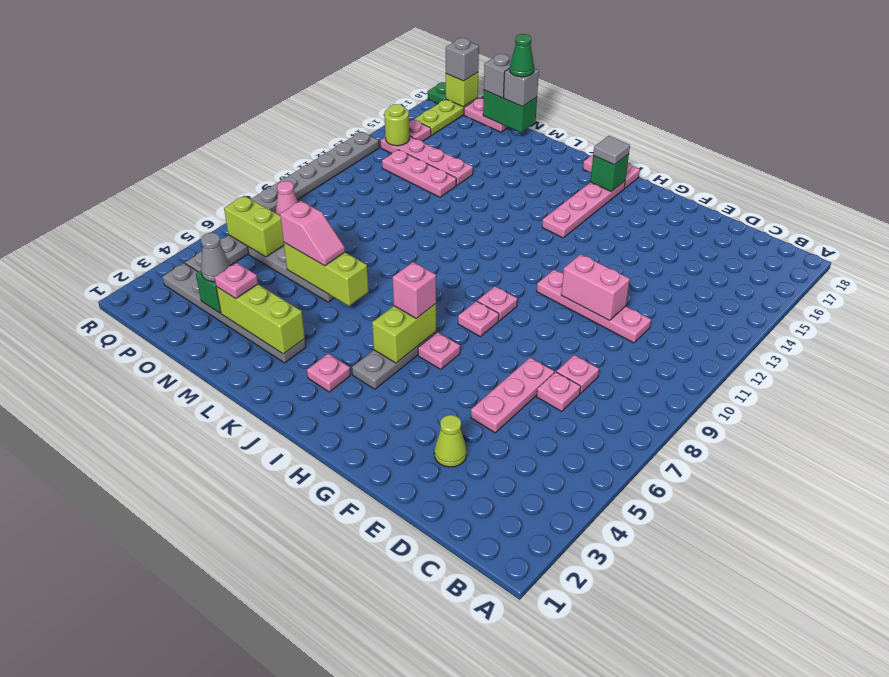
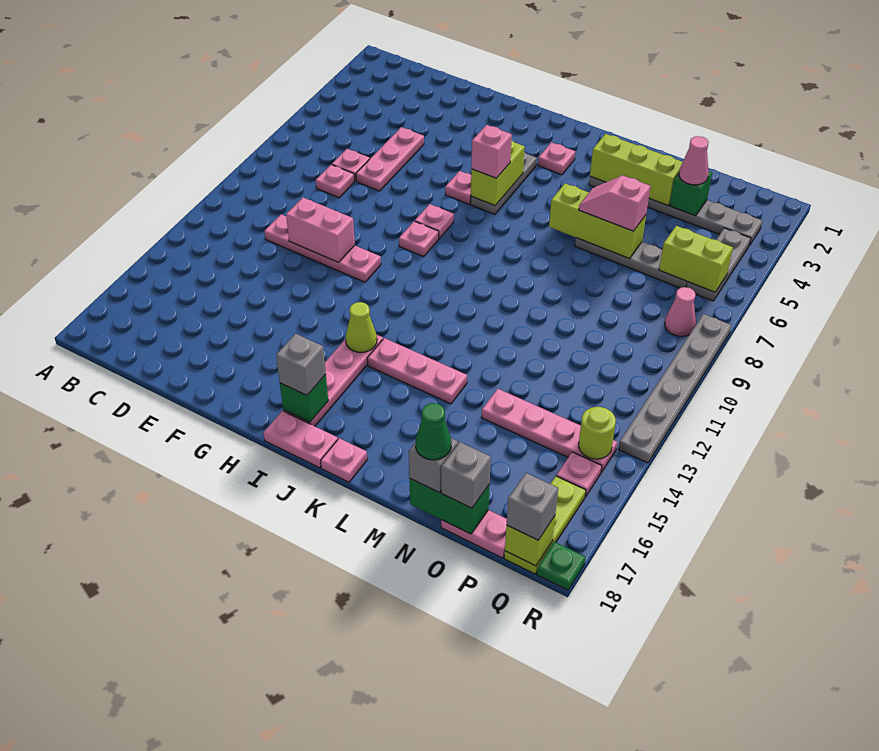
lime 1x1 cone [434,415,467,467] -> lime 1x1 cone moved to [346,302,377,352]
grey 1x1 tile [593,136,630,165] -> grey 1x1 brick [276,334,326,395]
pink 1x1 plate [214,263,258,299] -> pink 1x1 plate moved to [321,438,367,482]
pink 1x3 plate [382,150,456,197] -> pink 1x3 plate moved to [367,338,467,404]
grey 1x1 cone [201,233,230,282] -> pink 1x1 cone [679,136,709,185]

